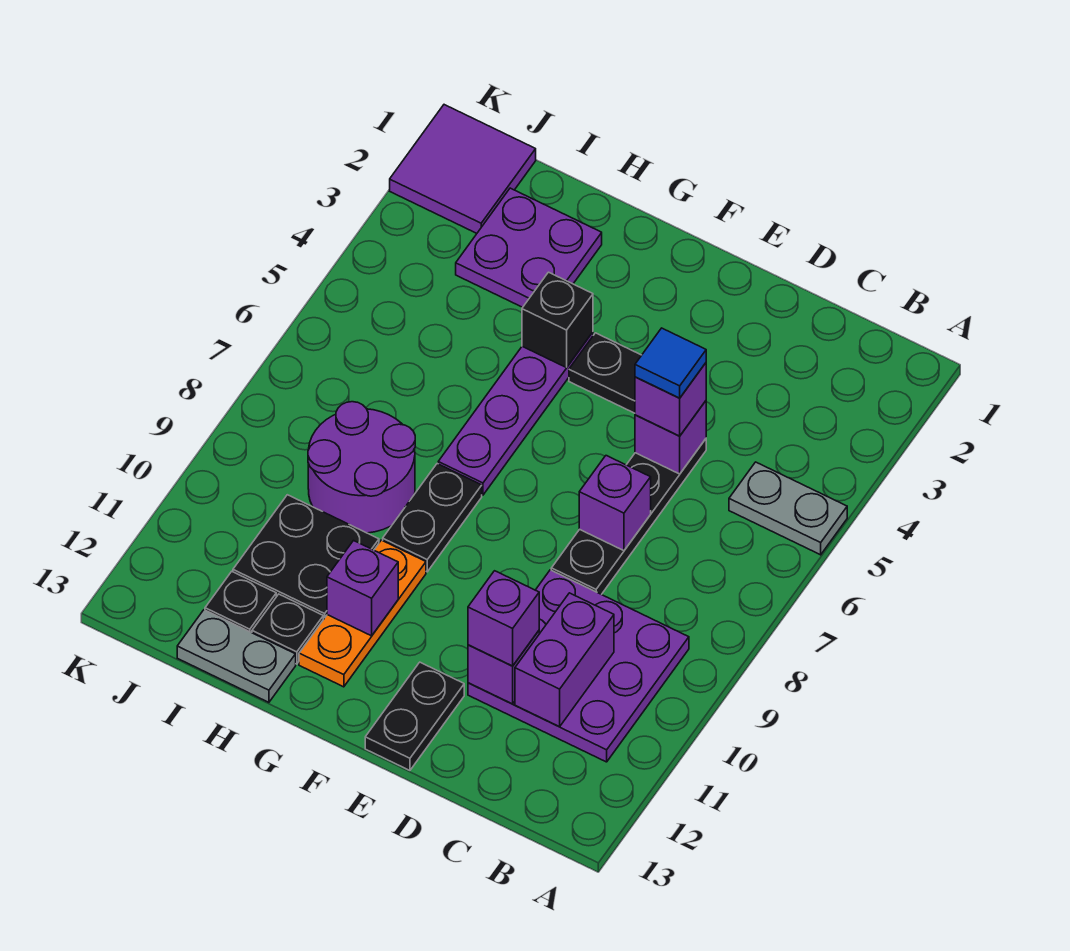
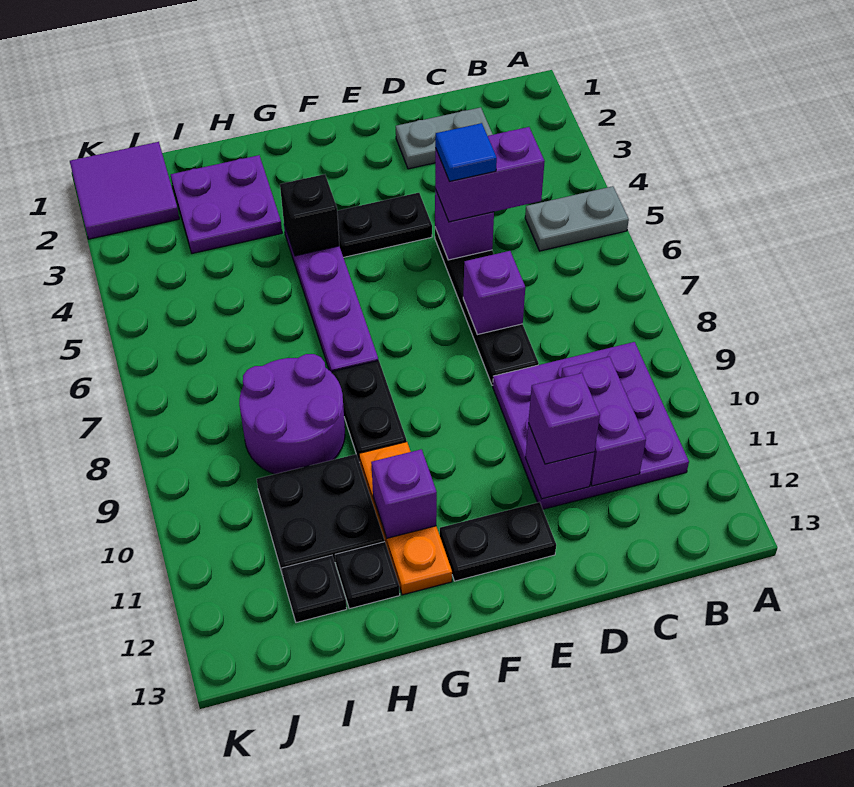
purple 1x1 brick [635,363,706,436] -> purple 1x2 brick [435,127,545,222]
black 1x2 plate [365,662,464,770] -> black 1x2 plate turned to [440,502,556,581]
grey 1x2 plate [177,610,296,702] -> grey 1x2 plate moved to [396,107,493,169]

